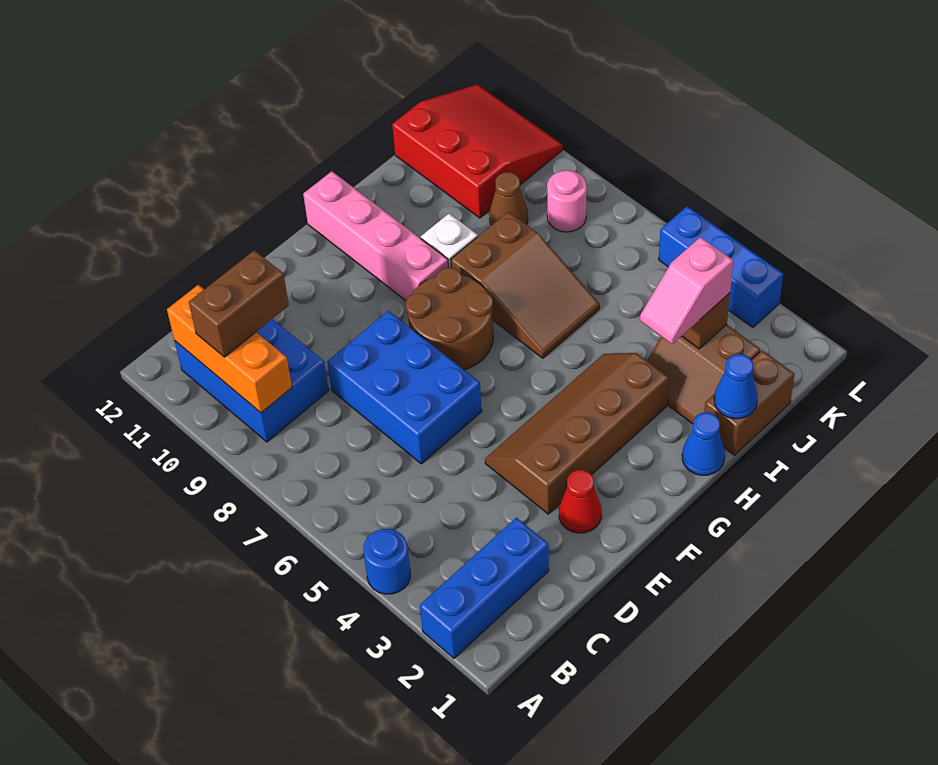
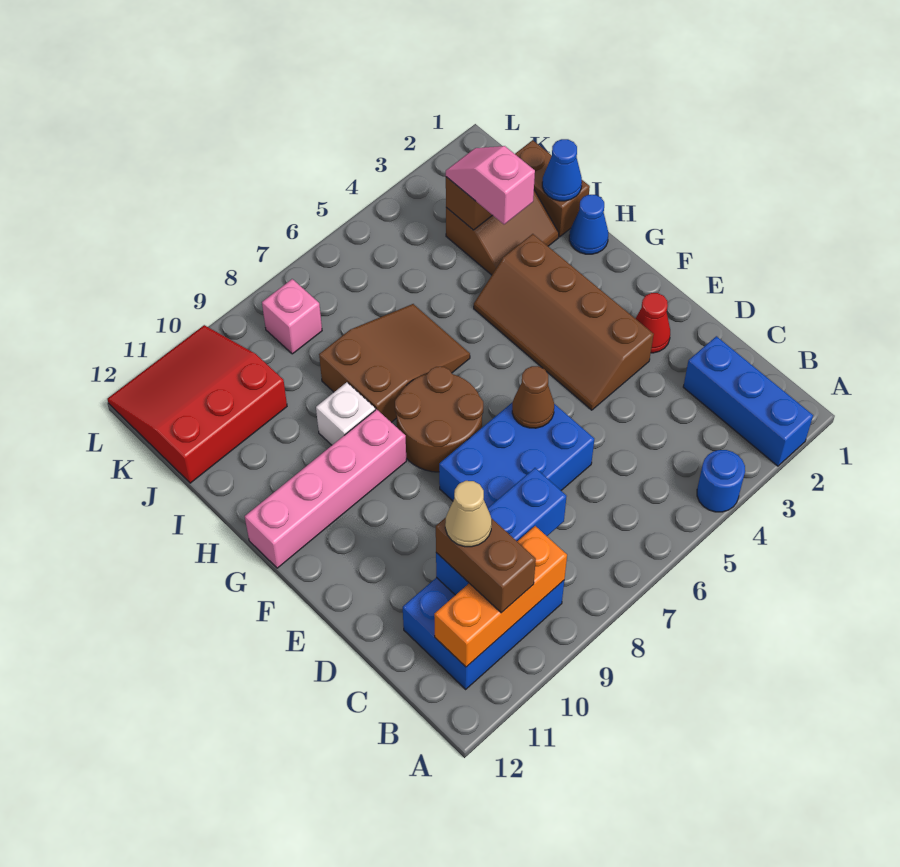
none -> tan 1x1 cone [445,481,492,547]
pink 1x2 slope [640,237,733,344] -> pink 1x2 slope turned to [446,146,535,224]
brown 1x1 cone [489,172,528,225] -> brown 1x1 cone moved to [512,366,554,428]
pink 1x1 round brick [547,170,587,232] -> pink 1x1 brick [262,279,322,354]
blue 1x3 brick [659,206,783,328] -> blue 1x3 brick moved to [436,468,567,595]

